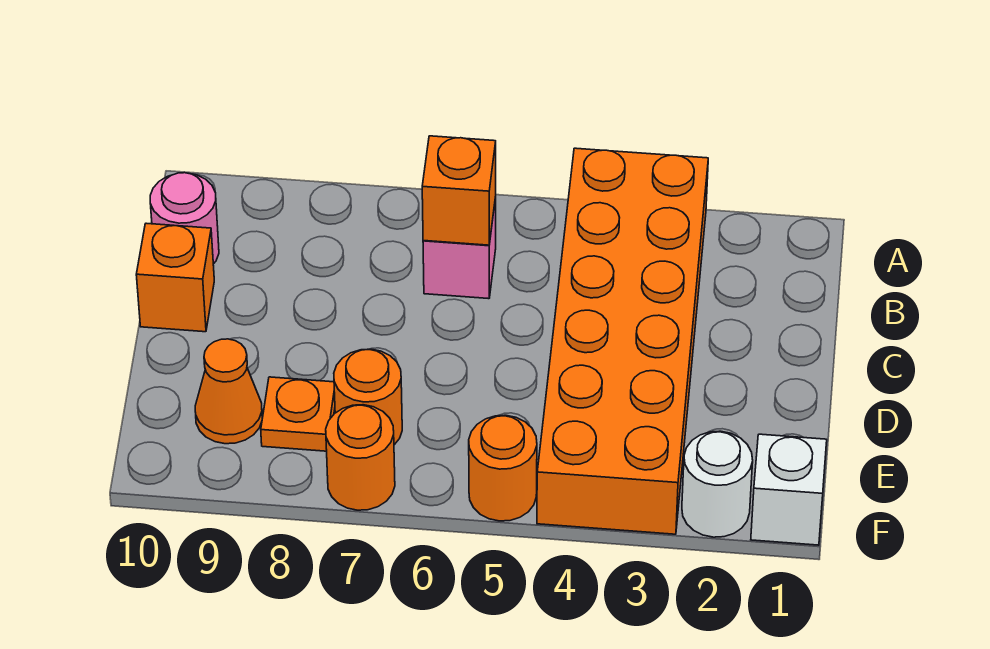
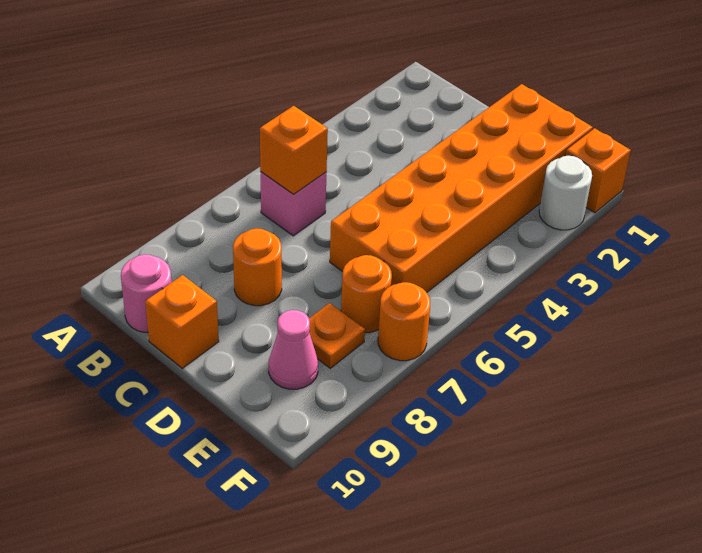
orange 2x6 brick [537,148,708,534] -> orange 2x6 brick turned to [330,84,593,292]
orange 1x1 cone [195,339,262,444] -> pink 1x1 cone [269,310,318,389]
white 1x1 brick [751,434,827,545] -> orange 1x1 brick [566,128,631,213]
orange 1x1 round brick [469,415,537,521] -> orange 1x1 round brick moved to [233,228,282,306]

